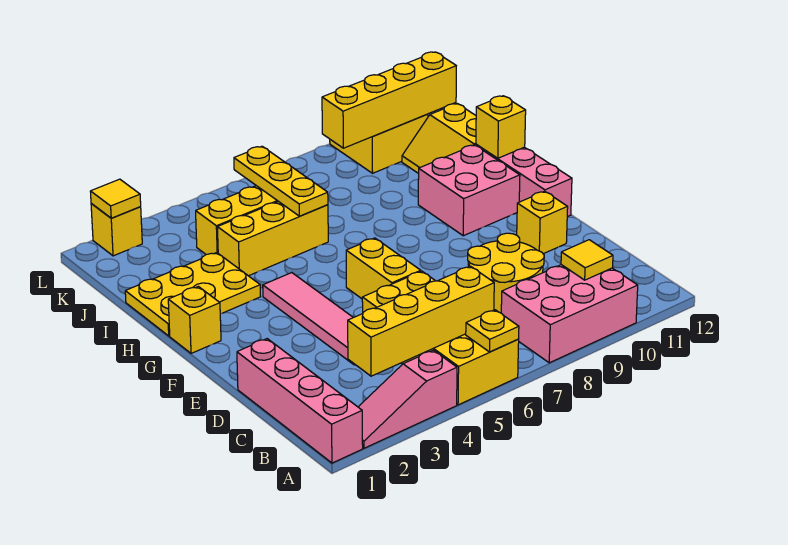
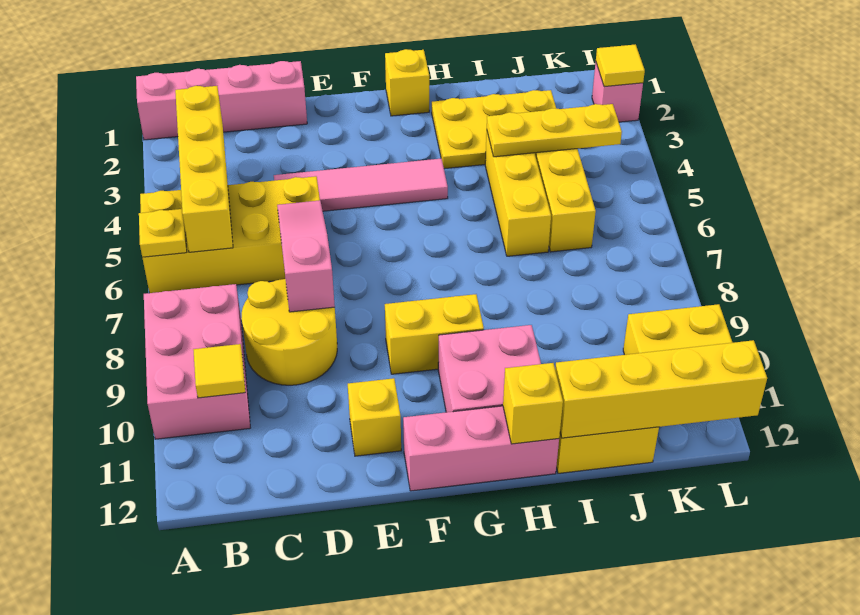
pink 1x3 slope [359,350,457,448] -> pink 1x3 slope moved to [277,200,335,312]
yellow 1x2 brick [346,238,421,299] -> yellow 1x2 brick moved to [385,294,484,374]
yellow 2x3 plate [125,253,261,336] -> yellow 2x3 plate turned to [432,90,556,169]
yellow 1x3 plate [234,146,328,216] -> yellow 1x3 plate moved to [487,104,622,157]
yellow 1x4 brick [322,52,456,148] -> yellow 1x4 brick turned to [555,340,767,438]
yellow 1x1 brick [91,204,142,256] -> pink 1x1 brick [592,63,643,122]

